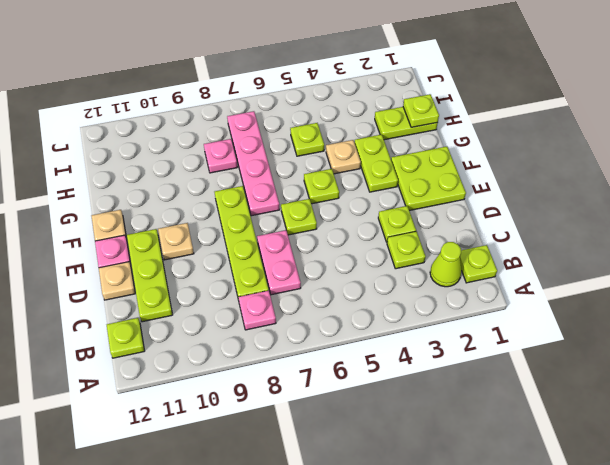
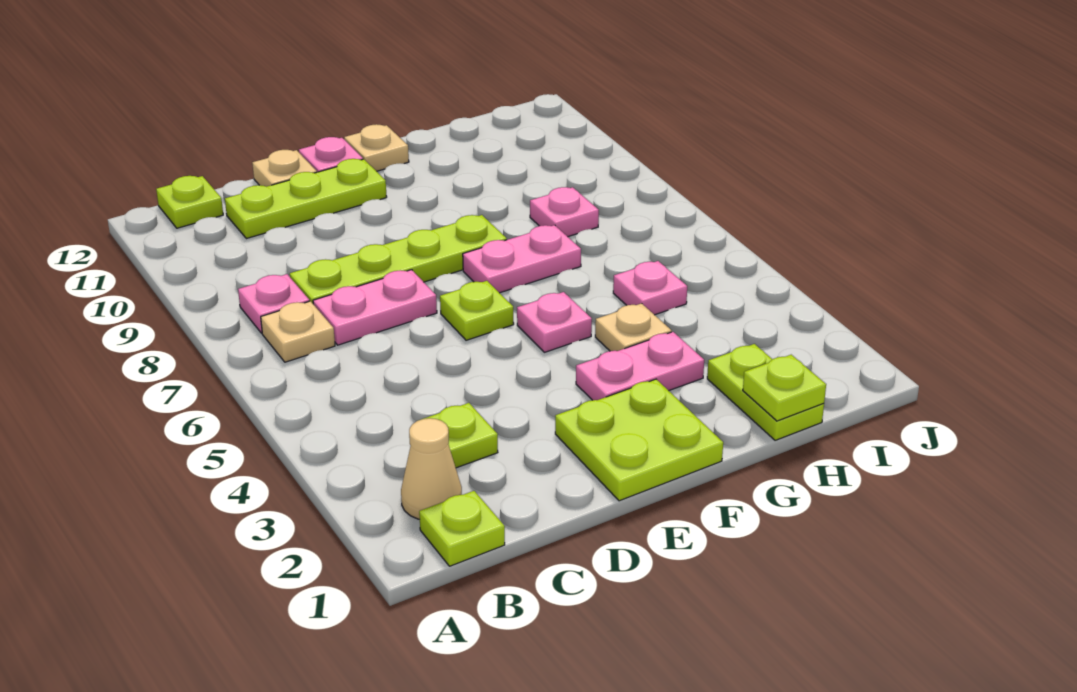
lime 1x1 cone [430,242,462,287] -> tan 1x1 cone [401,418,462,519]
lime 1x1 plate [378,206,416,242] -> none
tan 1x1 plate [158,223,194,260] -> tan 1x1 plate moved to [261,301,335,362]
lime 1x2 plate [355,134,398,192] -> pink 1x2 plate [576,332,704,400]
lime 1x1 plate [304,169,339,204] -> pink 1x1 plate [517,292,592,352]
pink 1x4 plate [227,111,280,216] -> pink 1x2 plate [463,225,581,293]
lime 1x1 plate [290,123,324,156] -> pink 1x1 plate [613,261,687,315]

